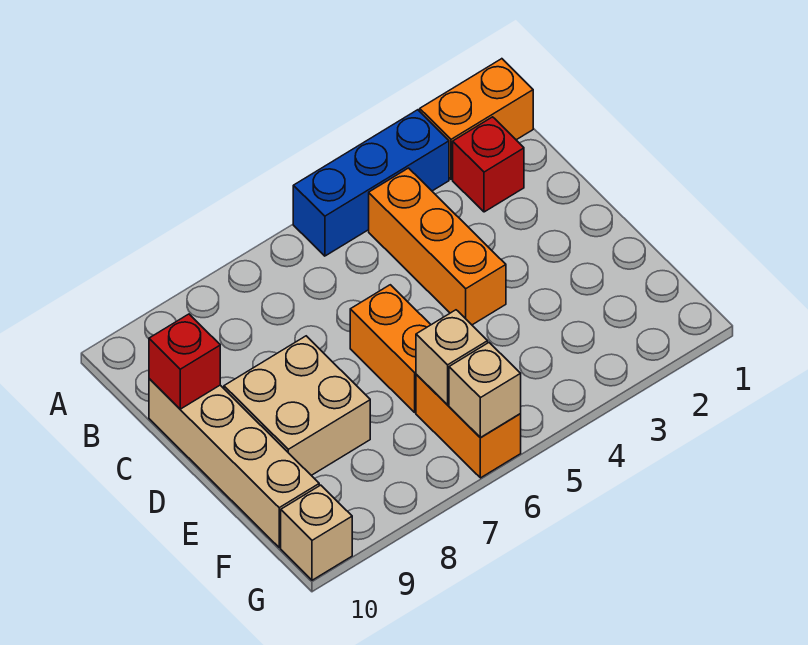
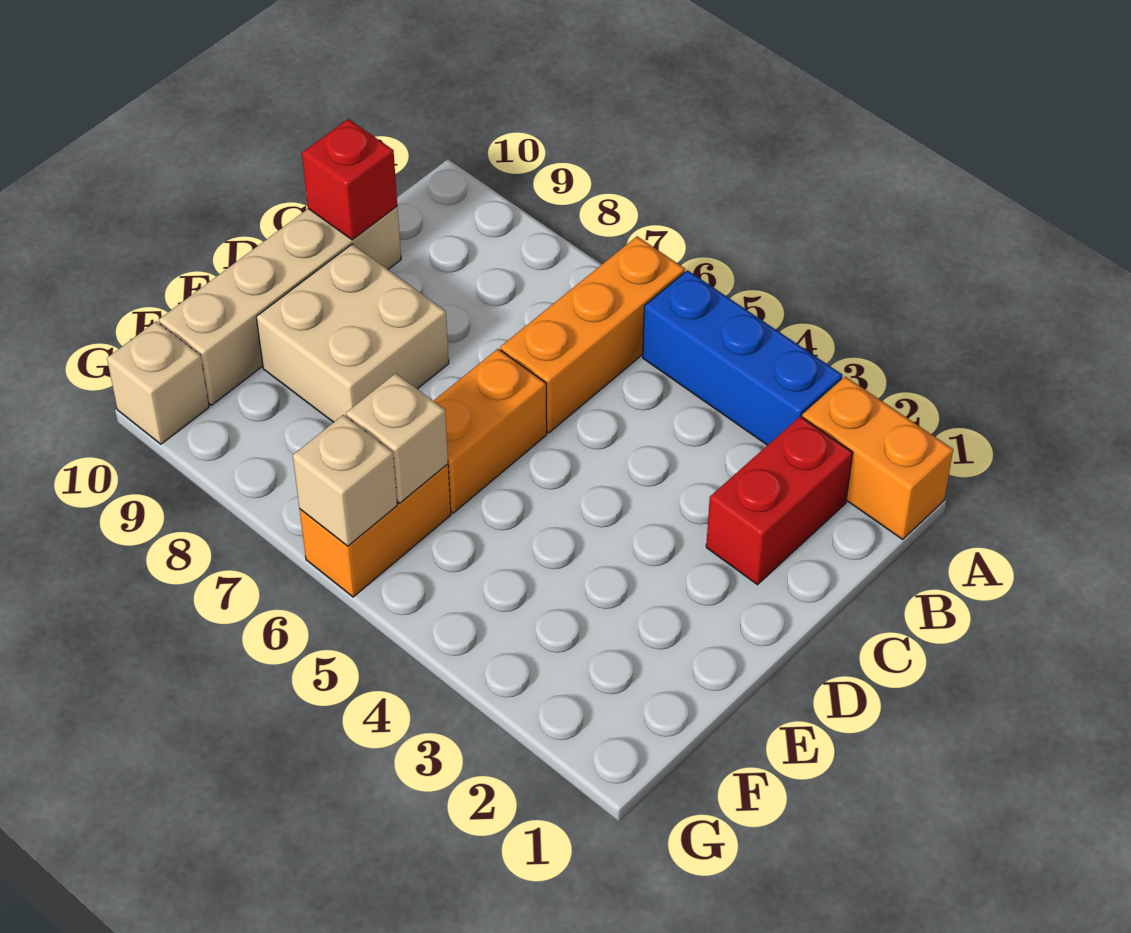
red 1x1 brick [453,117,524,212] -> red 1x2 brick [706,416,853,585]
orange 1x3 brick [369,168,506,325] -> orange 1x3 brick moved to [500,236,685,433]

